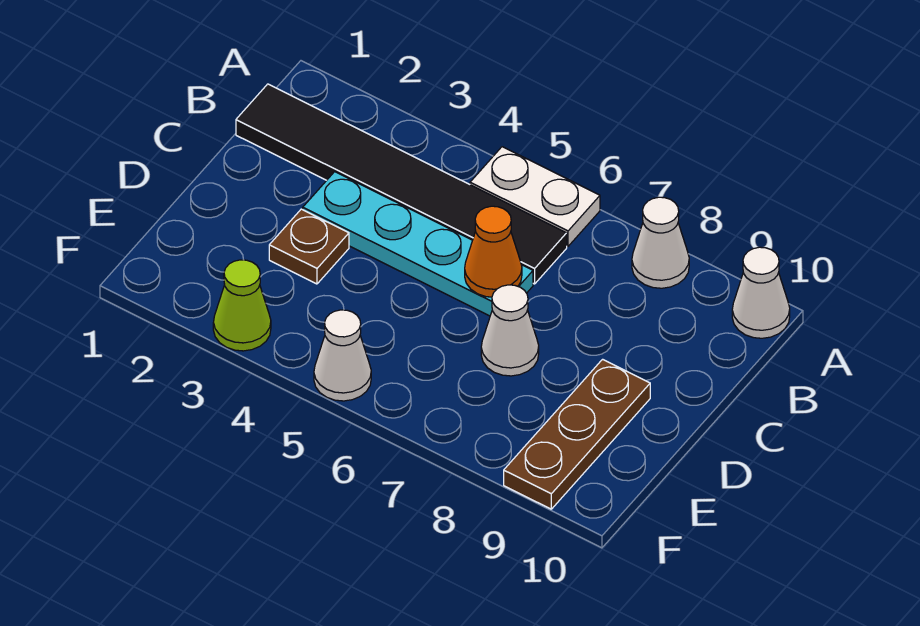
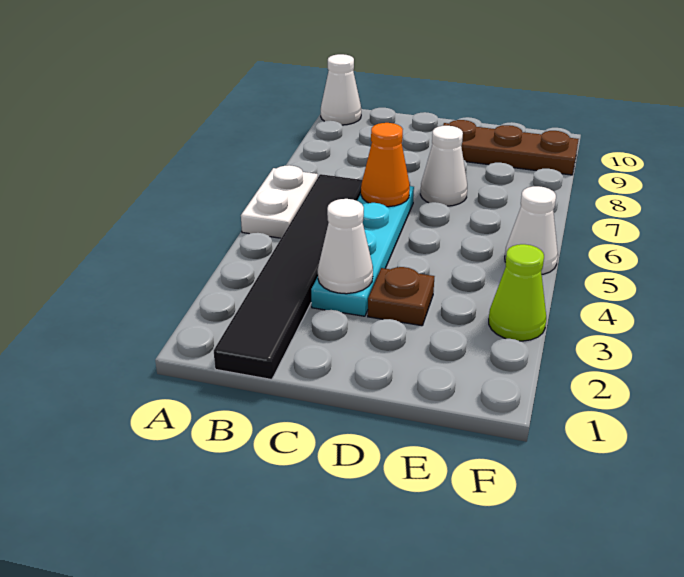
white 1x1 cone [632,197,689,288] -> white 1x1 cone moved to [318,199,373,294]

